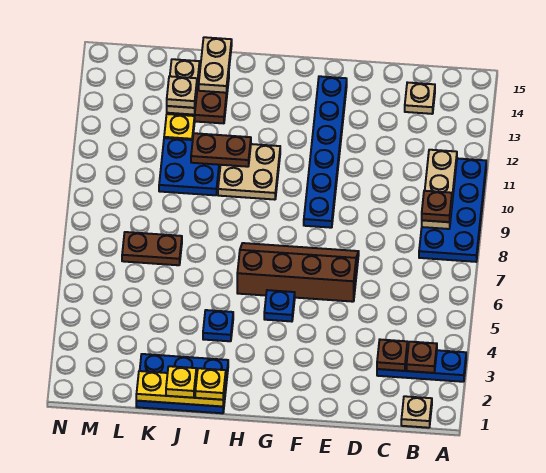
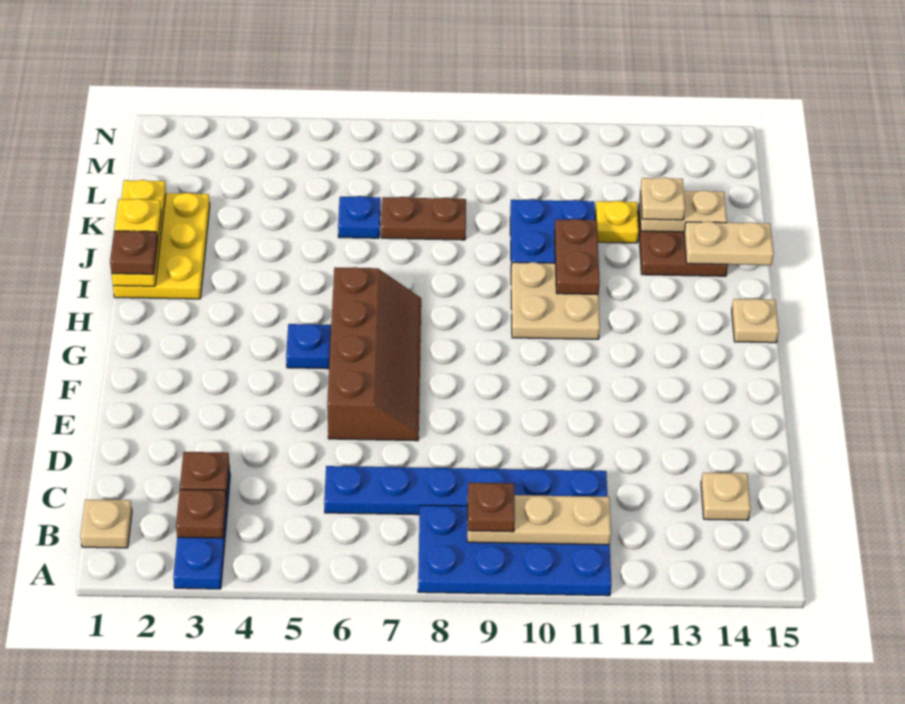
blue 1x6 plate [304,76,347,228] -> blue 1x6 plate moved to [324,466,608,515]
none -> tan 1x1 plate [732,299,779,343]
blue 2x3 plate [136,354,228,413] -> yellow 2x3 plate [113,193,210,299]
yellow 1x1 plate [195,368,226,400] -> brown 1x1 plate [110,230,158,274]
blue 1x1 plate [203,310,233,341] -> blue 1x1 plate moved to [338,196,380,238]
brown 1x2 plate [122,232,182,265] -> brown 1x2 plate turned to [381,197,466,240]

